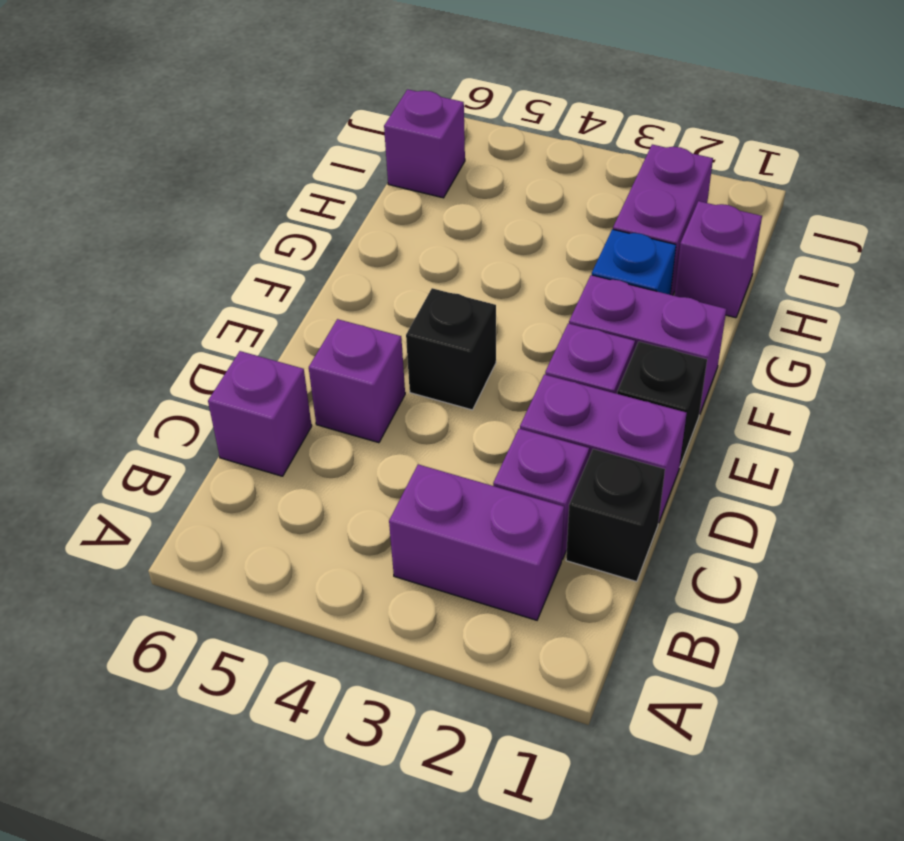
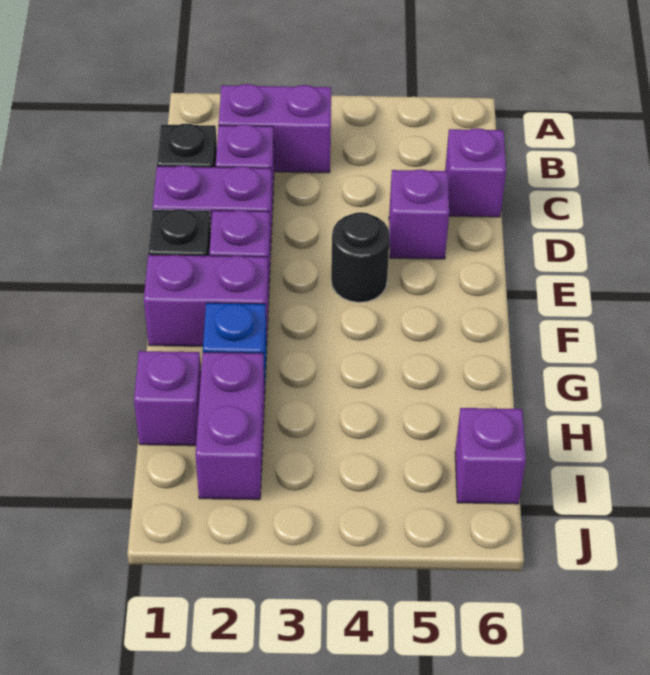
black 1x1 brick [406,288,496,410] -> black 1x1 round brick [331,212,390,302]

